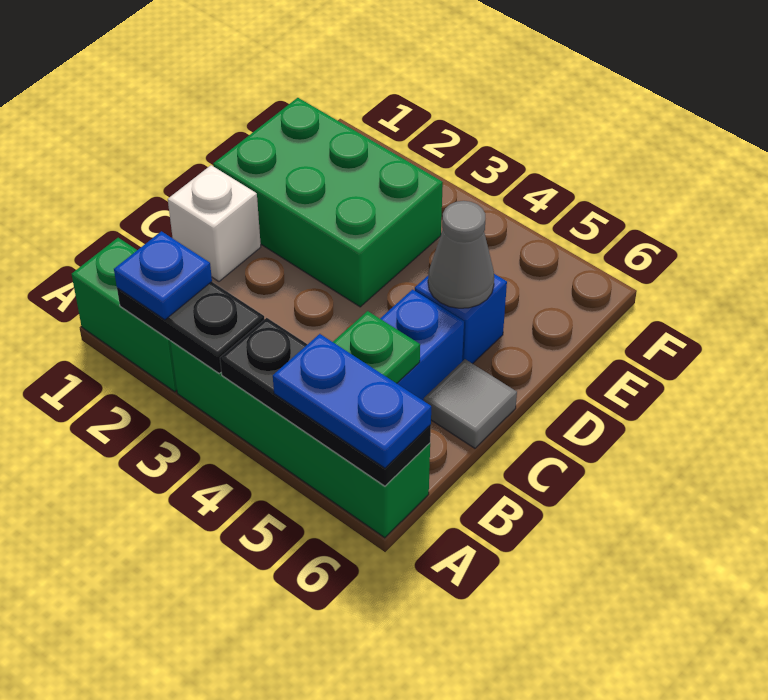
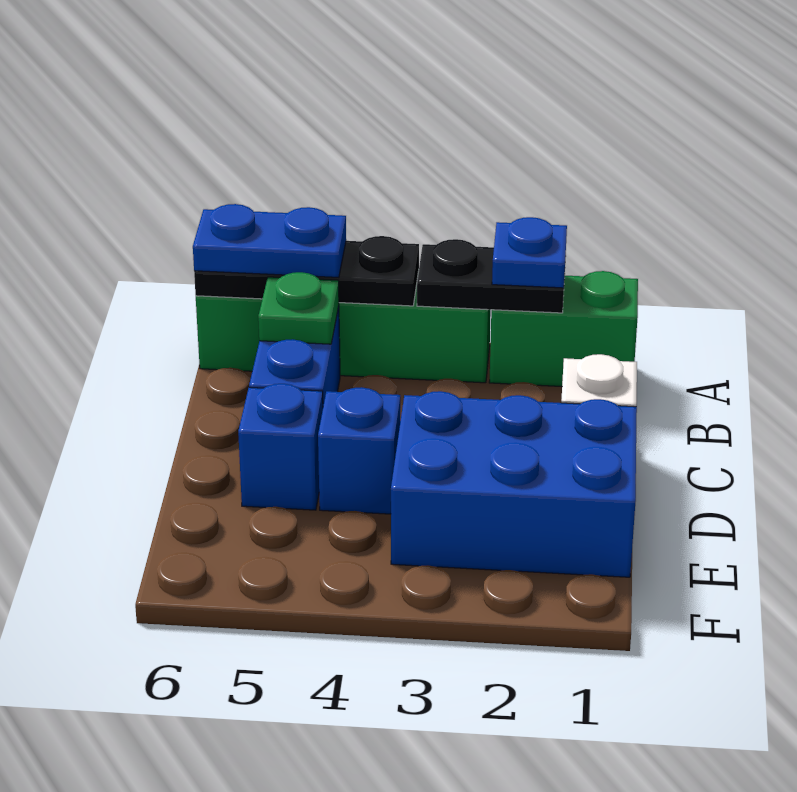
grey 1x1 tile [424,359,517,448] -> none
green 2x3 brick [213,98,443,307] -> blue 2x3 brick [391,391,637,577]
none -> blue 1x1 brick [318,387,400,514]
grey 1x1 cone [428,201,494,308] -> none

